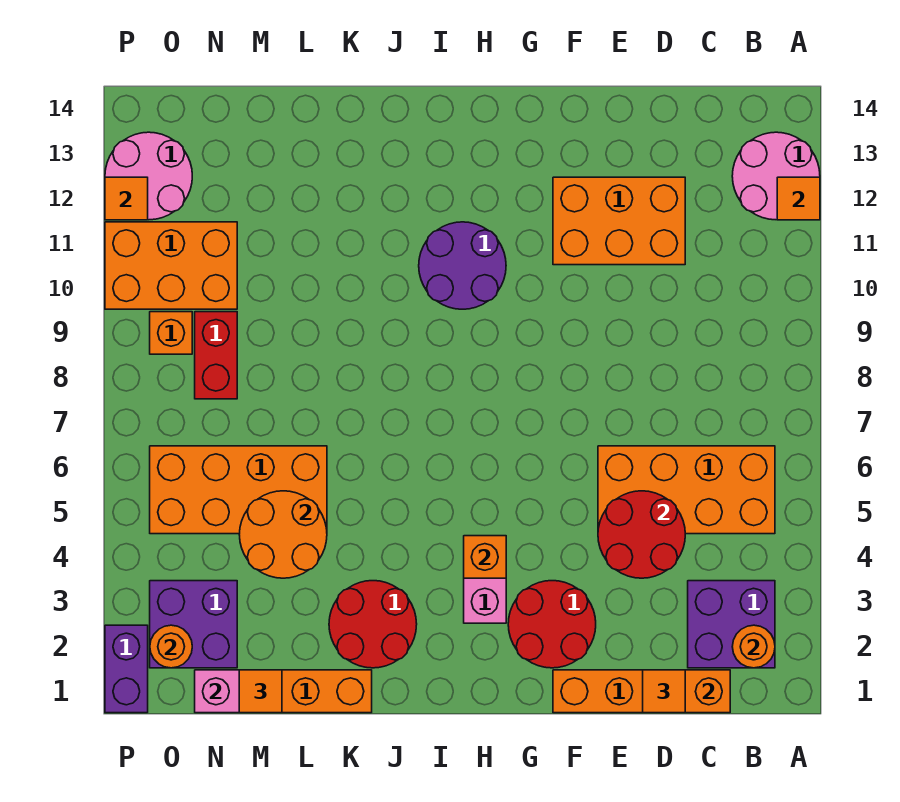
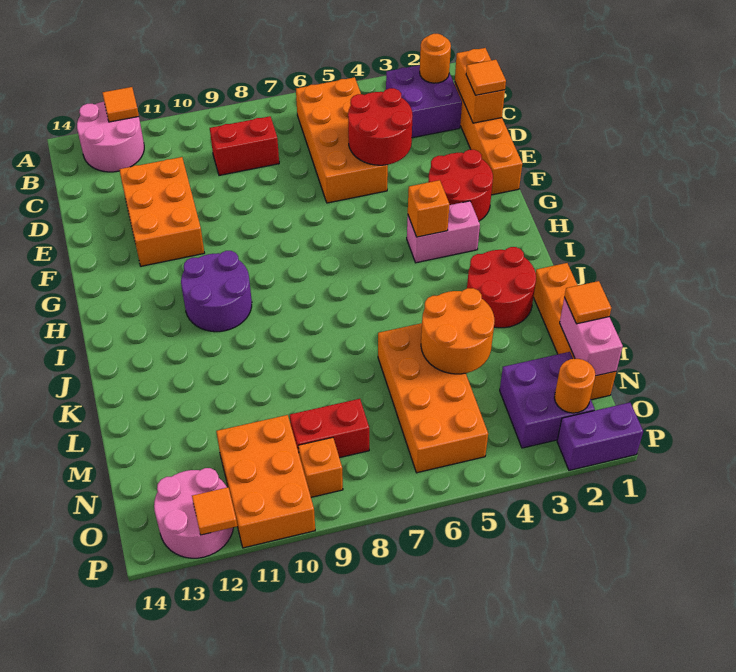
none -> red 1x2 brick [210,116,279,175]

